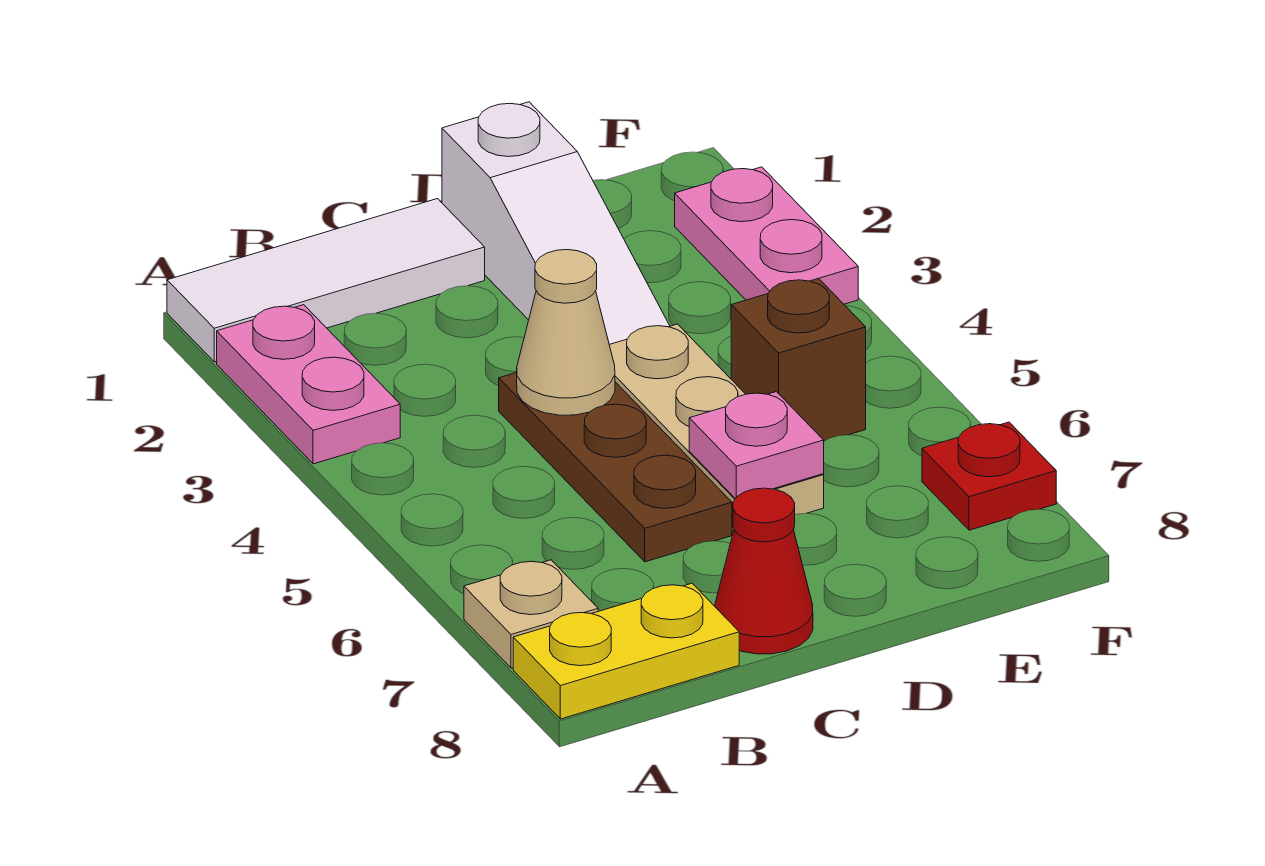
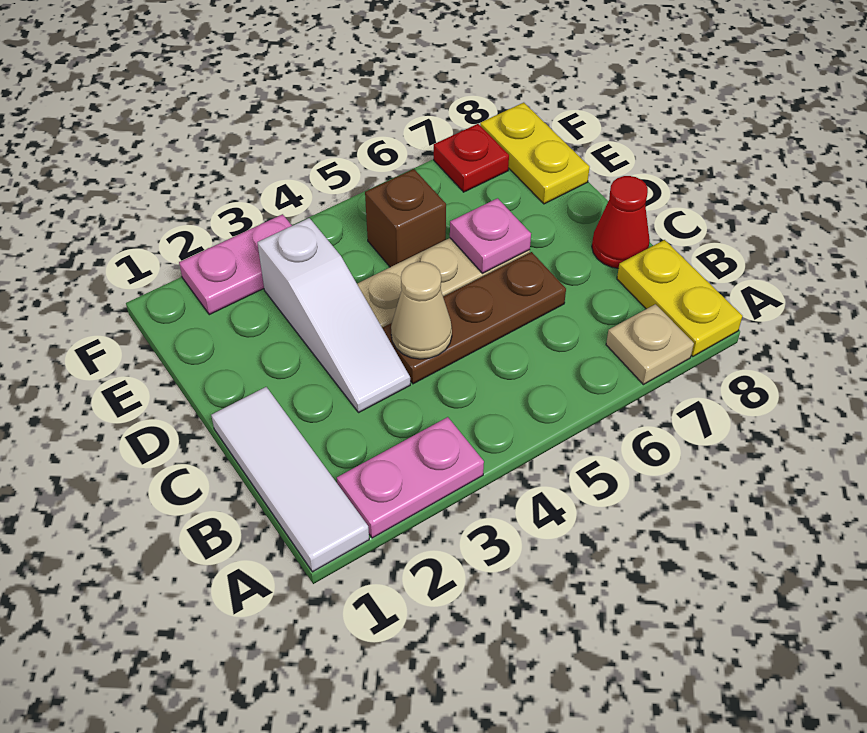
white 1x3 slope [442,102,670,345] -> white 1x3 slope turned to [257,218,410,413]
none -> yellow 1x2 plate [480,103,590,204]

